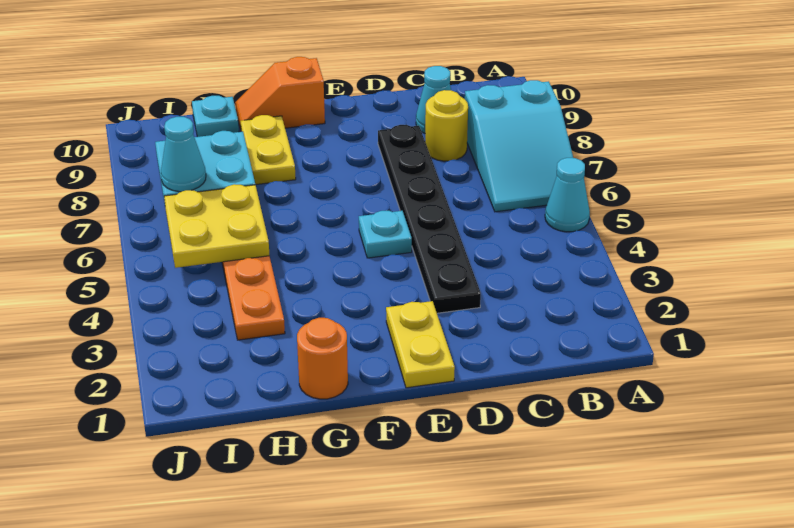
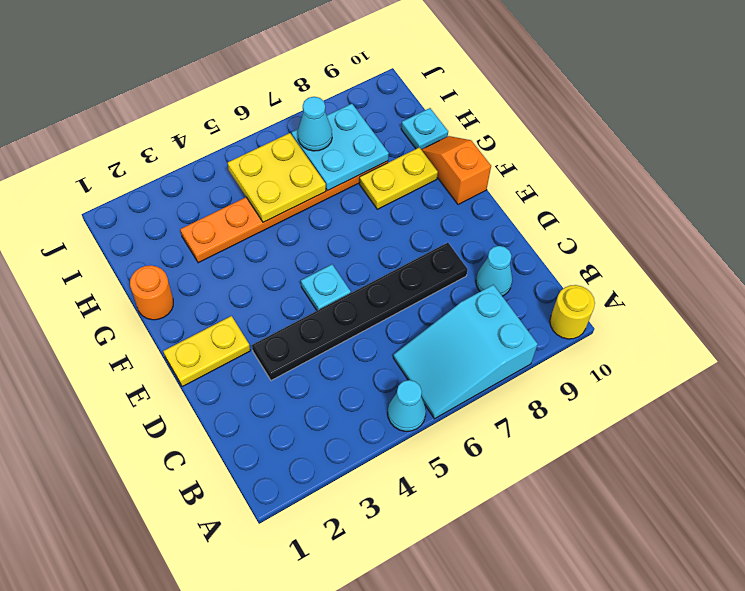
yellow 1x1 round brick [425,90,468,161] -> yellow 1x1 round brick moved to [550,285,595,339]

